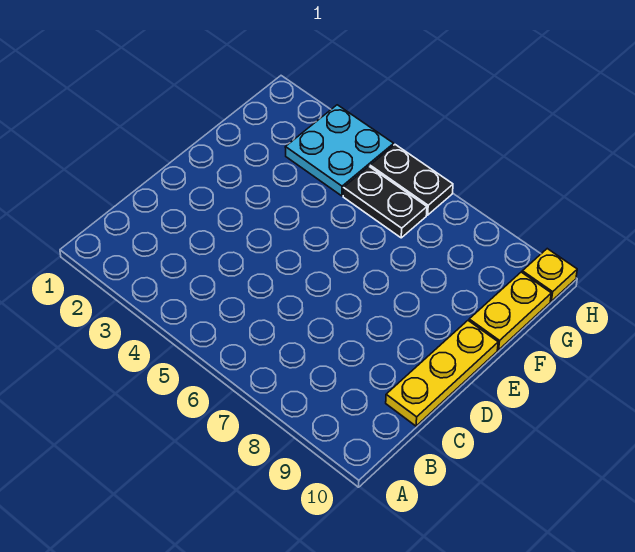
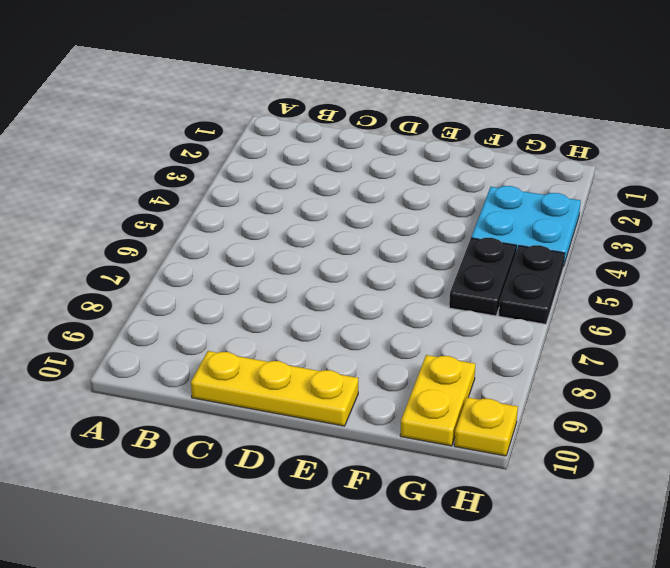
yellow 1x2 plate [469,272,551,350] -> yellow 1x2 plate turned to [400,355,475,446]

